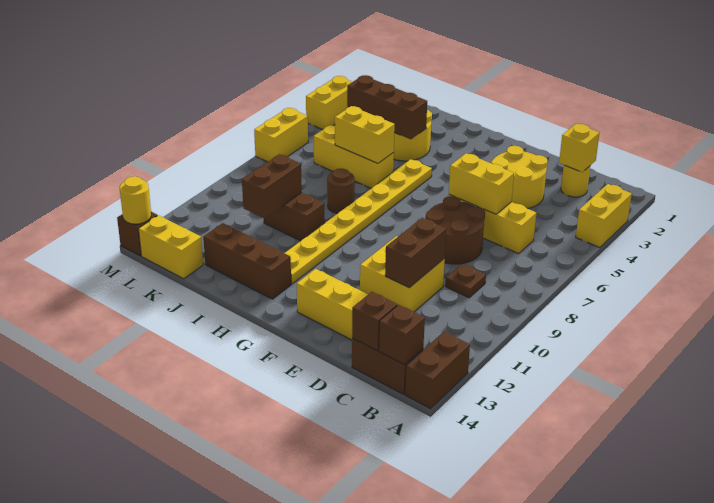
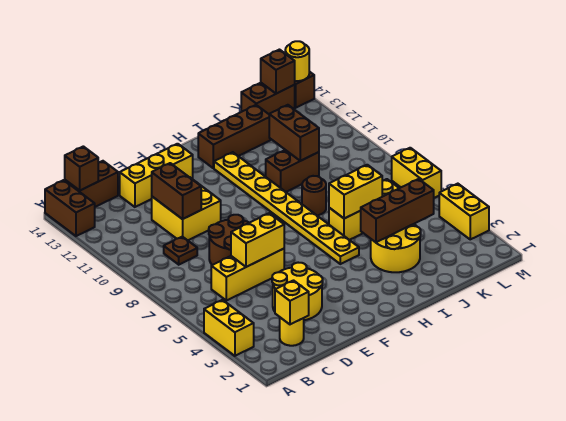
brown 1x1 brick [352,292,397,350] -> brown 1x1 brick moved to [261,50,295,94]
yellow 1x2 brick [138,215,203,279] -> brown 1x2 brick [241,83,295,114]

